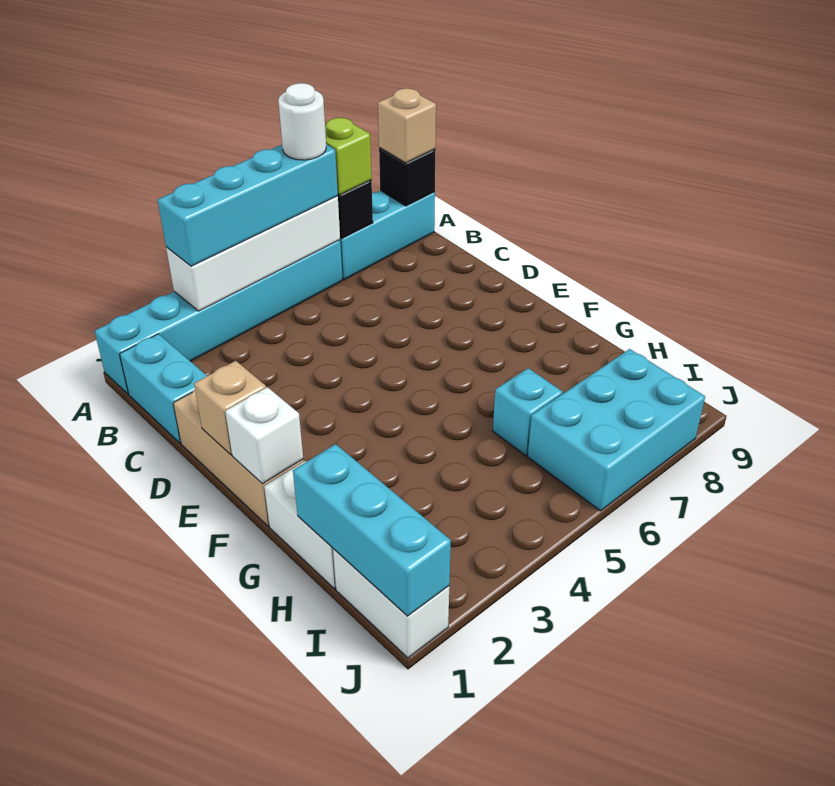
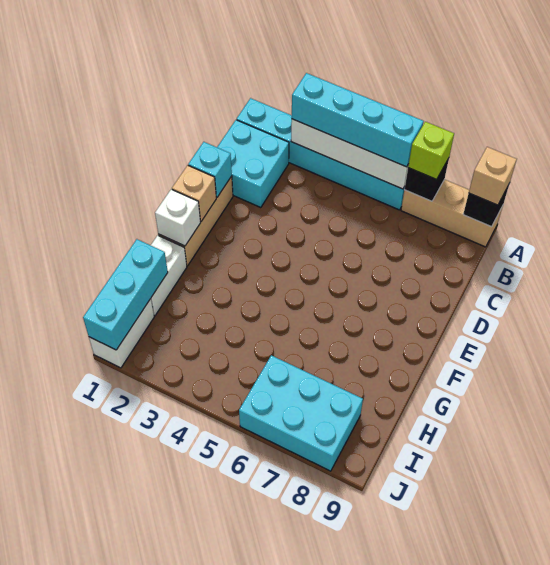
white 1x1 round brick [278,83,326,160] -> none
cyan 1x3 brick [340,190,435,280] -> tan 1x3 brick [401,180,503,247]
cyan 1x2 brick [120,334,207,444] -> cyan 2x2 brick [217,120,289,208]
cyan 1x1 brick [493,368,563,456] -> cyan 1x1 brick moved to [188,142,232,197]

